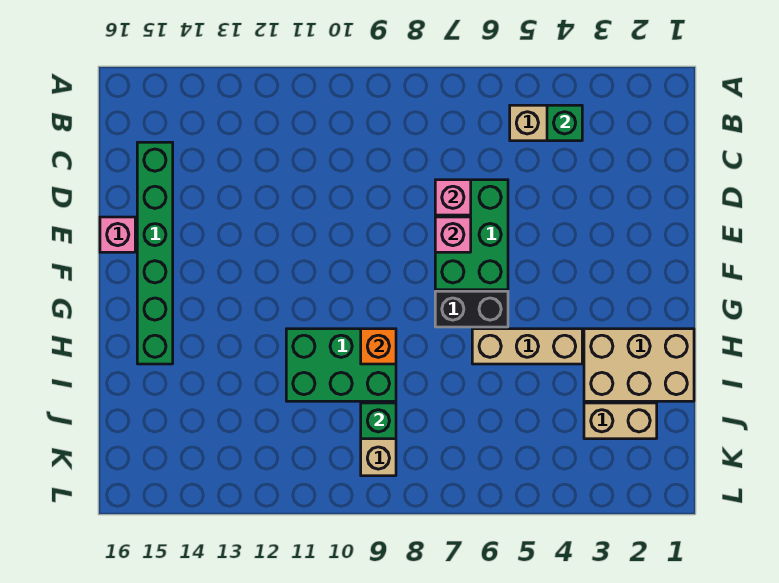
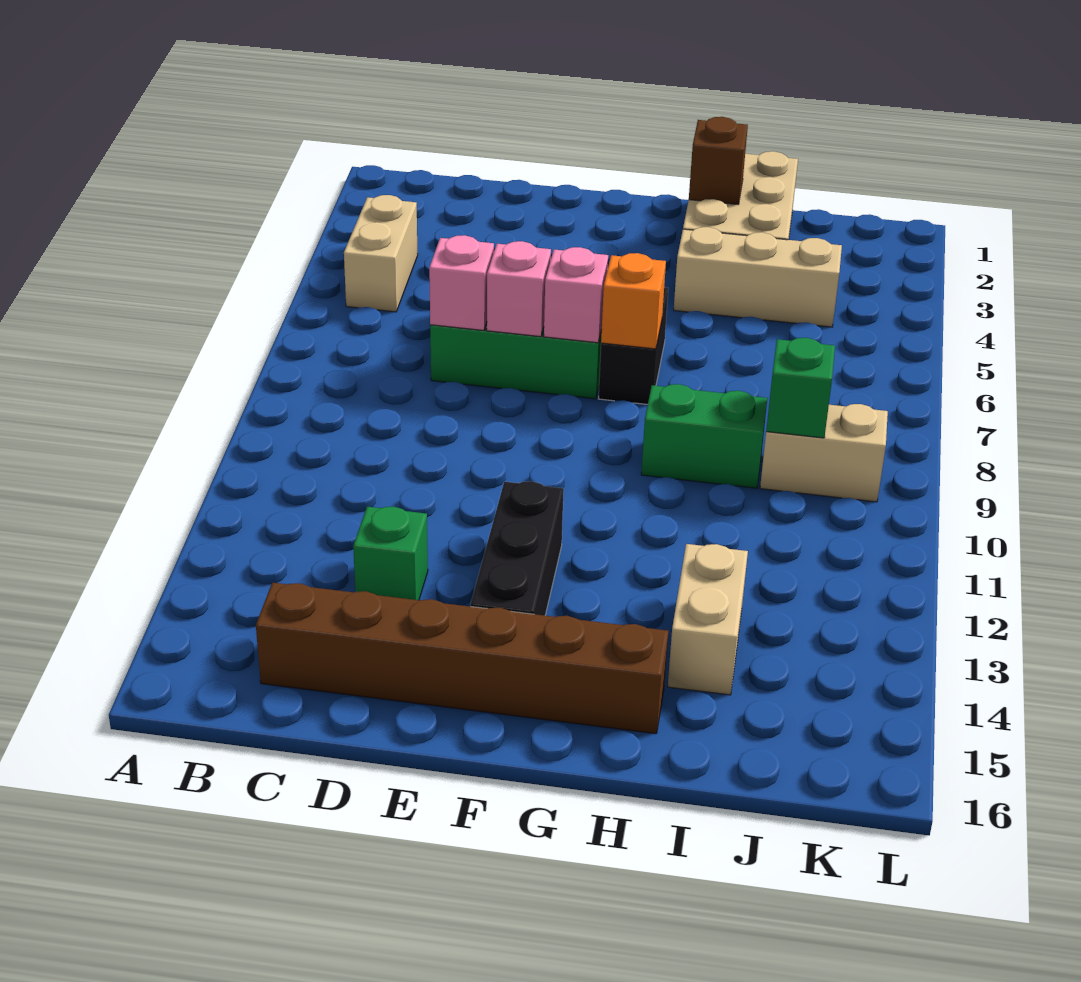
green 1x1 brick [547,105,582,141] -> green 1x1 brick moved to [353,507,428,600]
green 1x6 brick [137,142,173,364] -> brown 1x6 brick [256,582,668,734]
pink 1x1 brick [100,217,135,252] -> pink 1x1 brick moved to [544,247,608,343]
none -> black 1x3 brick [471,481,564,615]
none -> brown 1x1 brick [689,117,748,204]
tan 1x3 brick [472,329,582,364] -> tan 1x3 brick turned to [674,227,842,327]
green 2x3 brick [286,329,396,401] -> green 1x2 brick [641,384,767,488]
orange 1x1 brick [361,329,396,364] -> orange 1x1 brick moved to [601,253,666,349]
tan 1x2 brick [584,403,657,439] -> tan 1x2 brick moved to [668,544,748,695]

